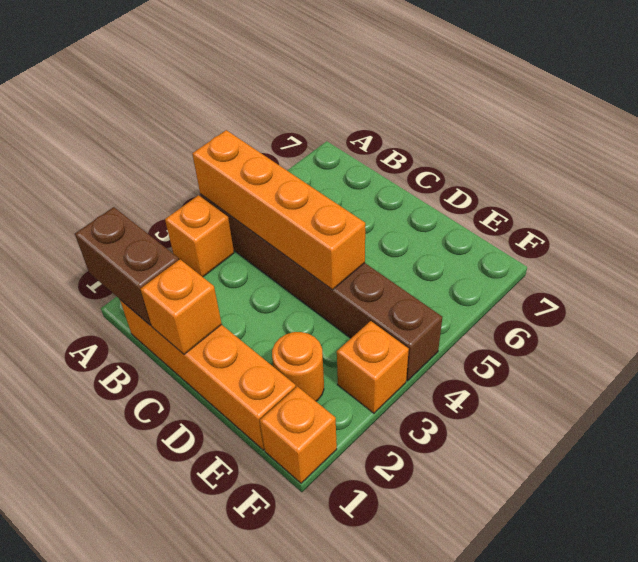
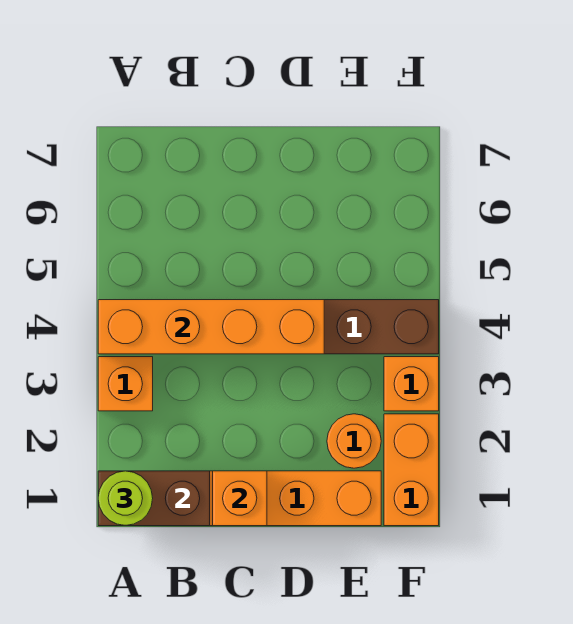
none -> lime 1x1 round brick [98,471,153,525]
orange 1x1 brick [260,386,337,483] -> orange 1x2 brick [384,414,439,526]

